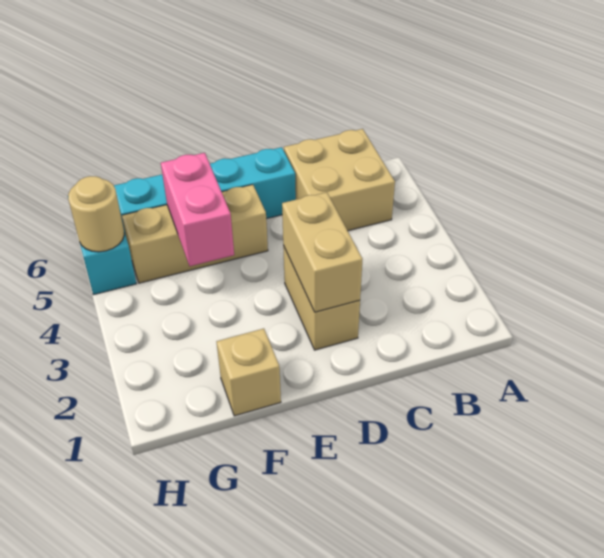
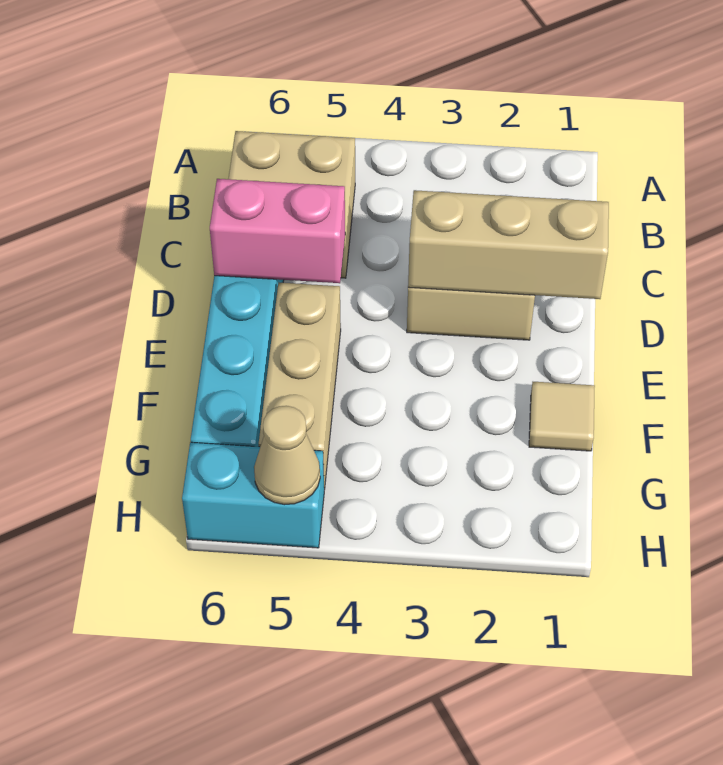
tan 1x2 brick [282,192,362,312] -> tan 1x3 brick [408,190,609,299]
tan 1x1 brick [216,329,281,416] -> tan 1x1 tile [529,382,595,451]
pink 1x2 brick [161,153,234,266] -> pink 1x2 brick moved to [210,179,345,283]
tan 1x1 round brick [68,176,124,252] -> tan 1x1 cone [254,406,320,505]

